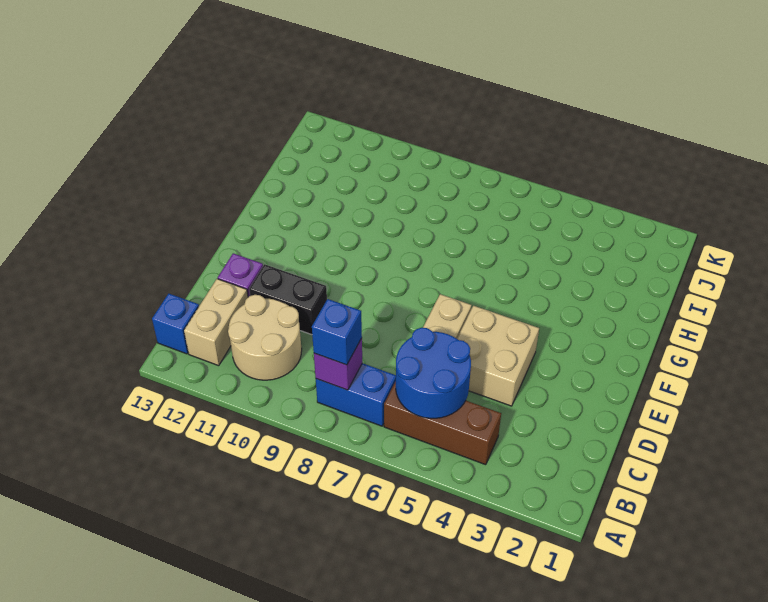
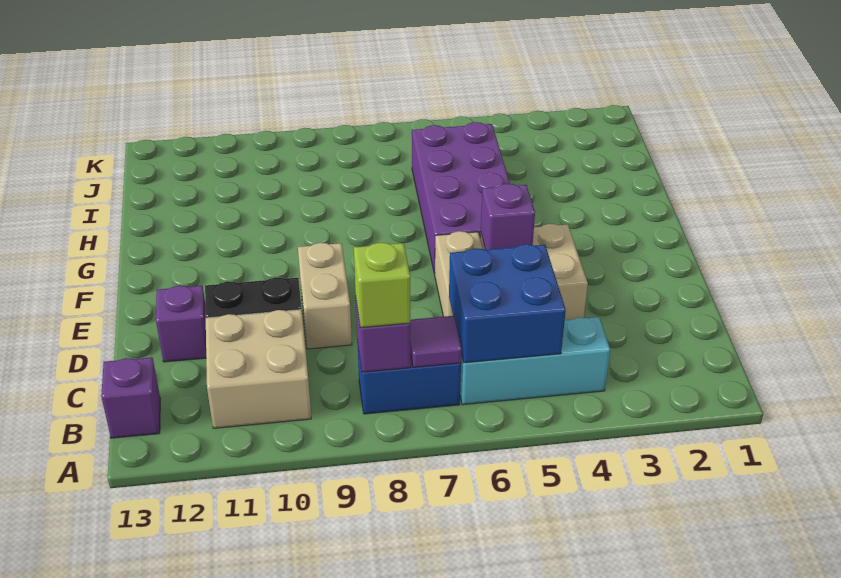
brown 1x3 brick [384,382,501,465] -> cyan 1x3 brick [460,317,610,405]
blue 2x2 round brick [396,328,471,418] -> blue 2x2 brick [449,244,566,363]
none -> purple 1x1 tile [410,316,462,367]
blue 1x1 brick [312,299,362,365] -> lime 1x1 brick [354,243,410,328]
tan 2x2 round brick [228,295,302,380] -> tan 2x2 brick [206,310,311,428]
tan 1x2 brick [184,279,248,366] -> tan 1x2 brick moved to [298,243,352,349]
blue 1x1 brick [152,294,199,354] -> purple 1x1 brick [101,357,160,438]
none -> purple 1x1 brick [481,184,535,250]
none -> purple 2x4 brick [412,122,510,274]

